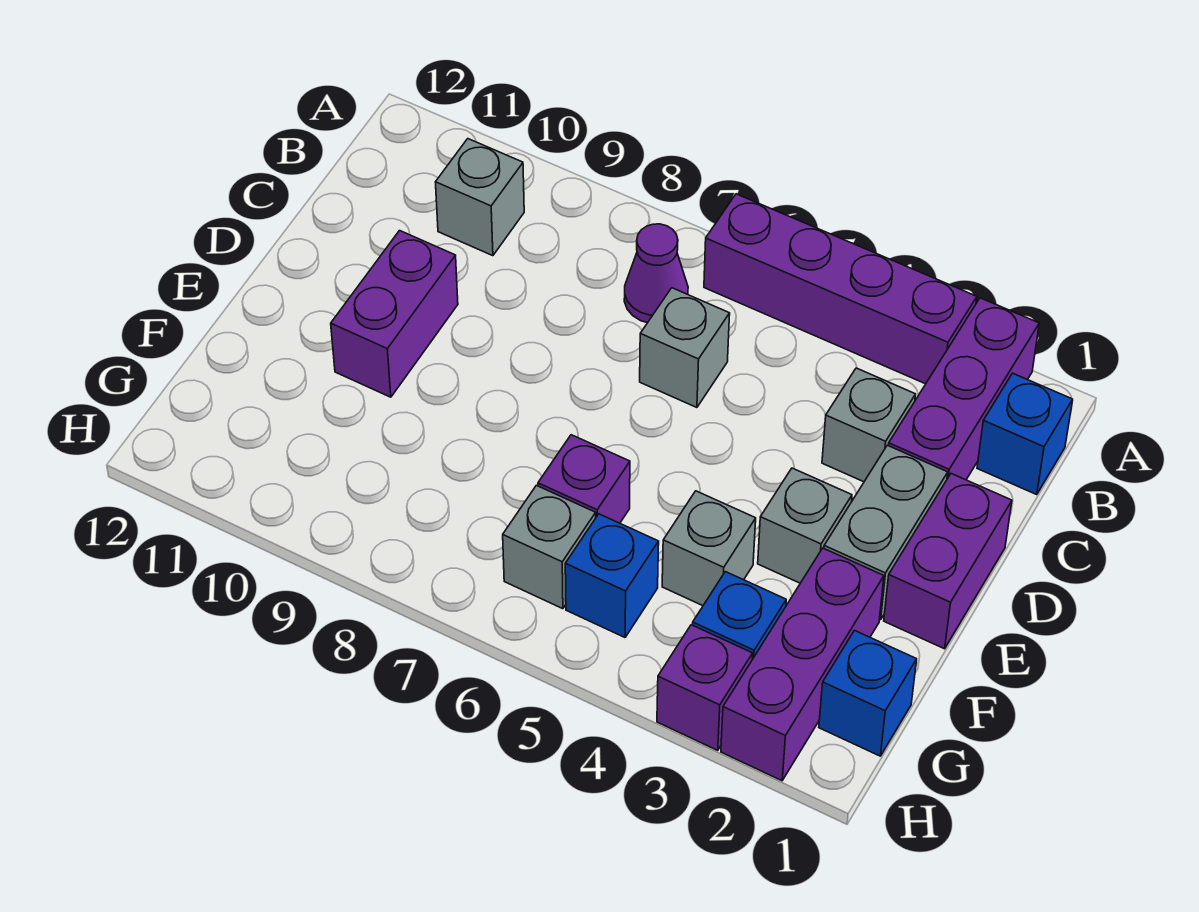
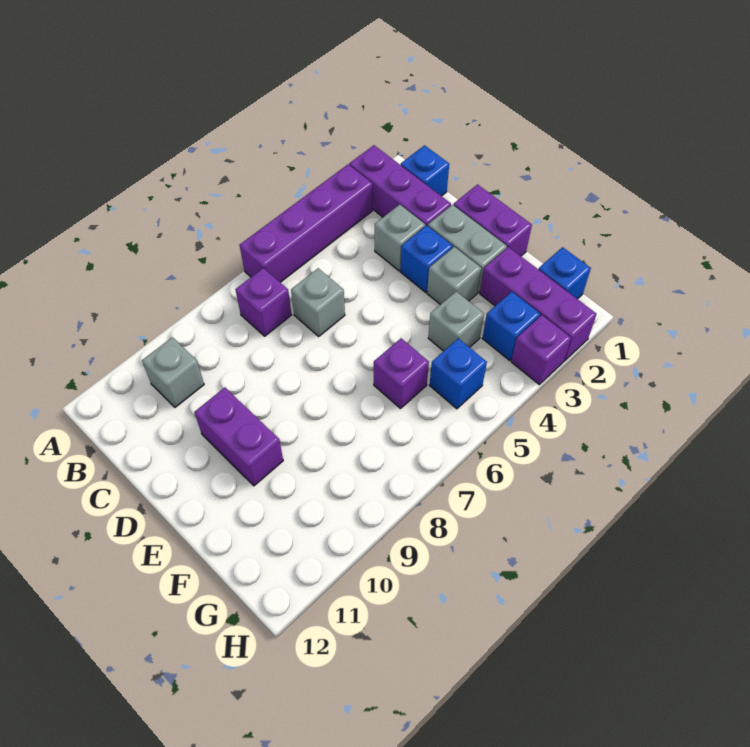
purple 1x1 cone [624,224,688,323] -> purple 1x1 brick [235,268,292,336]
none -> blue 1x1 brick [401,225,453,292]
grey 1x1 brick [503,485,596,609] -> none

